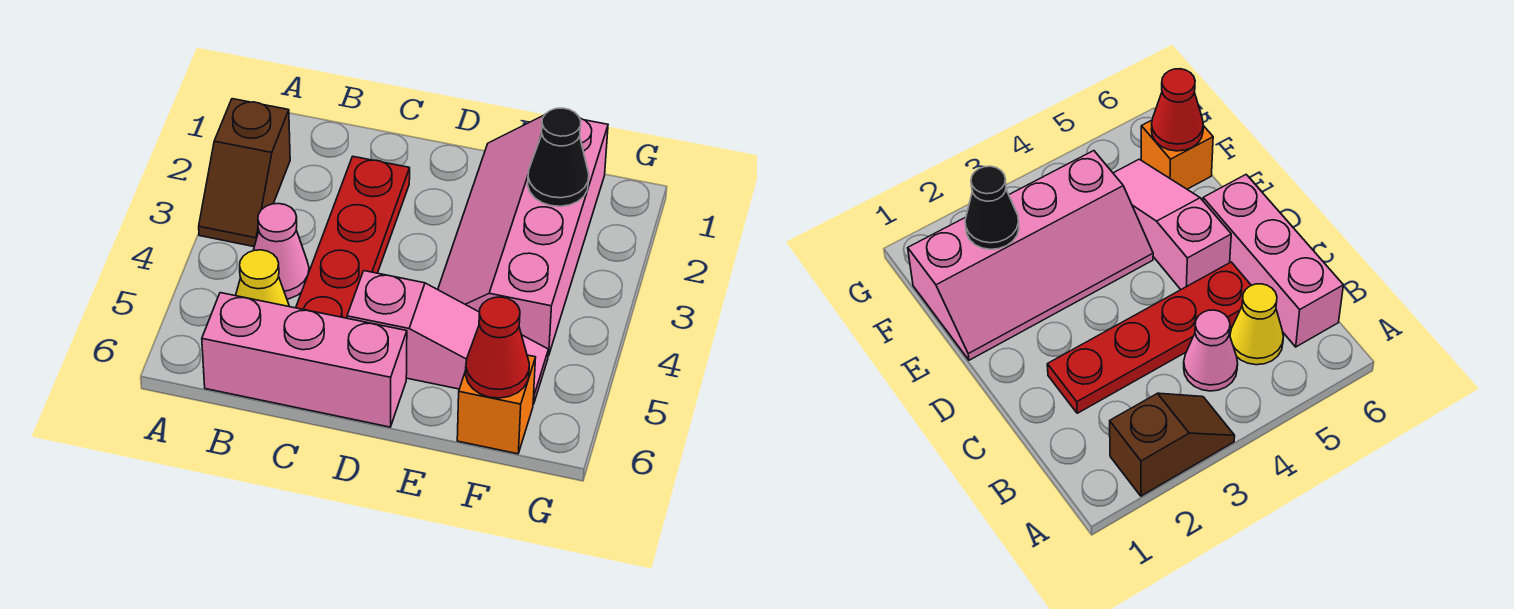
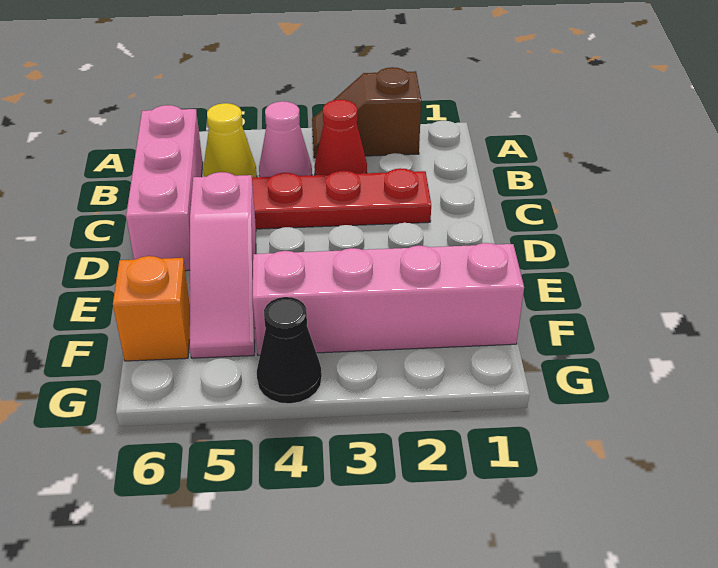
black 1x1 cone [528,108,589,206] -> black 1x1 cone moved to [257,297,322,404]
red 1x1 cone [466,297,529,398] -> red 1x1 cone moved to [314,99,367,175]

